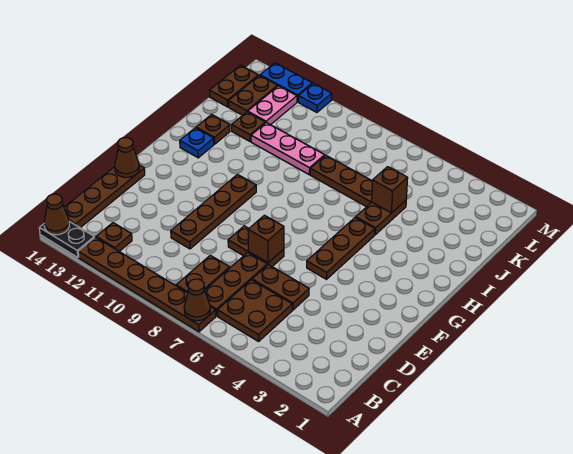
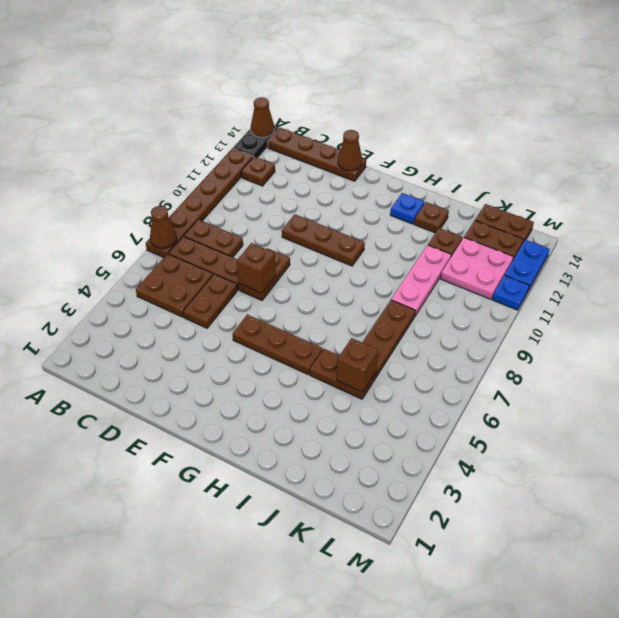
brown 1x4 plate [171,174,256,249] -> brown 1x3 plate [282,214,365,266]
pink 1x2 plate [248,86,297,125] -> pink 2x2 plate [441,238,513,299]

